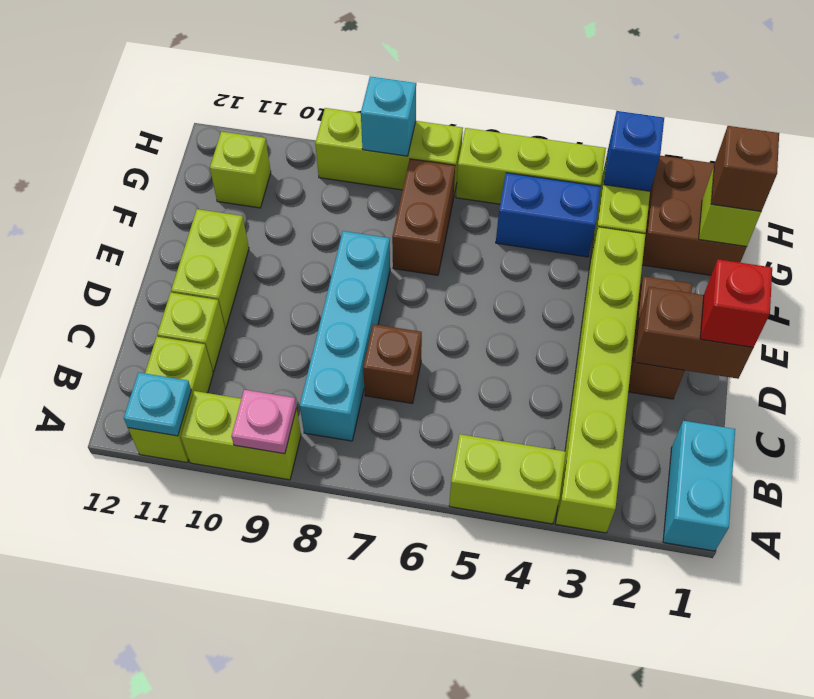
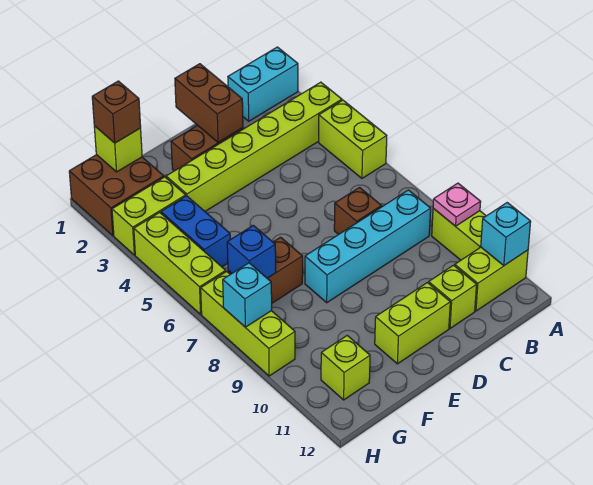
cyan 1x1 plate [124,372,191,436] -> cyan 1x1 brick [481,203,531,266]
red 1x1 brick [700,259,772,347] -> none
blue 1x1 brick [604,111,664,191] -> blue 1x1 brick moved to [227,225,276,278]

